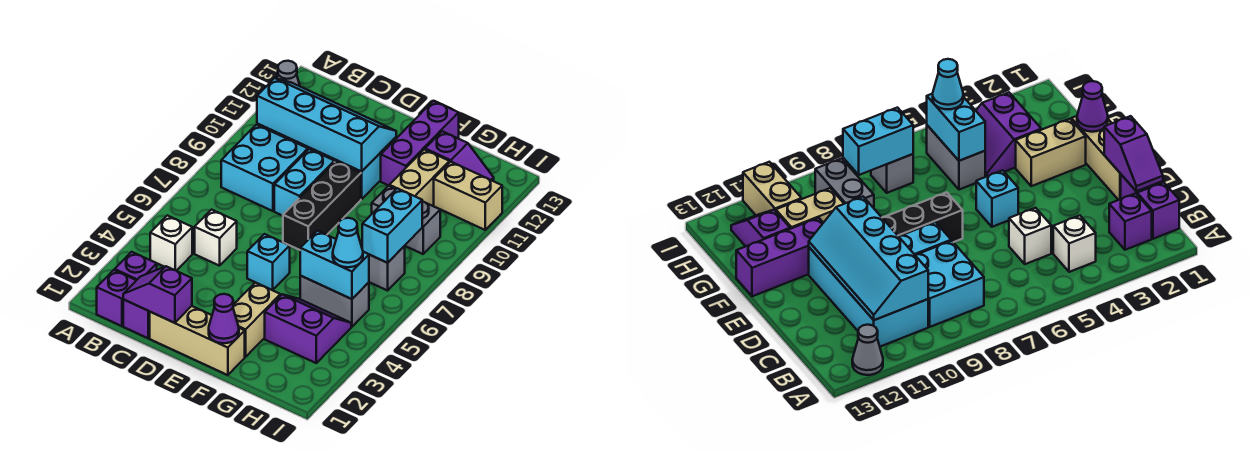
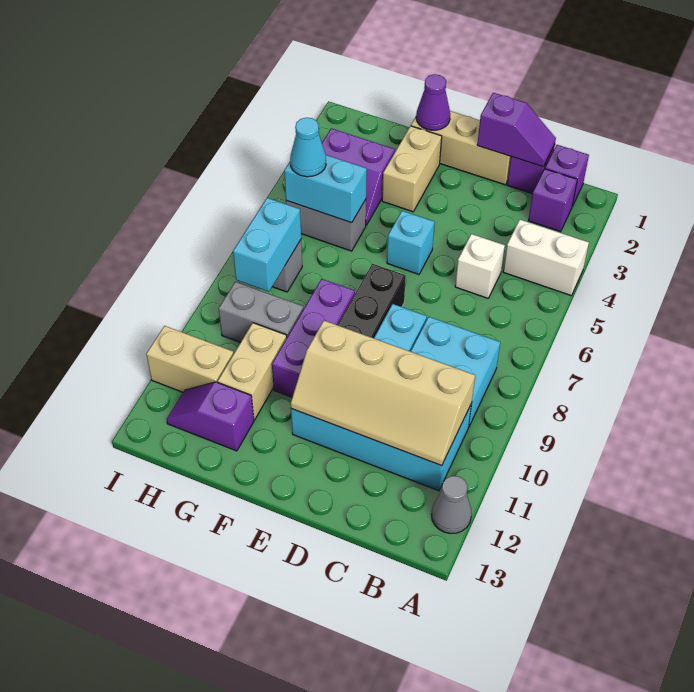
white 1x1 brick [150,215,192,271] -> white 1x2 brick [503,220,589,296]
cyan 2x4 slope [257,78,396,172] -> tan 2x4 slope [291,321,475,466]
purple 1x3 brick [381,101,459,186] -> purple 1x3 brick moved to [272,279,355,397]

